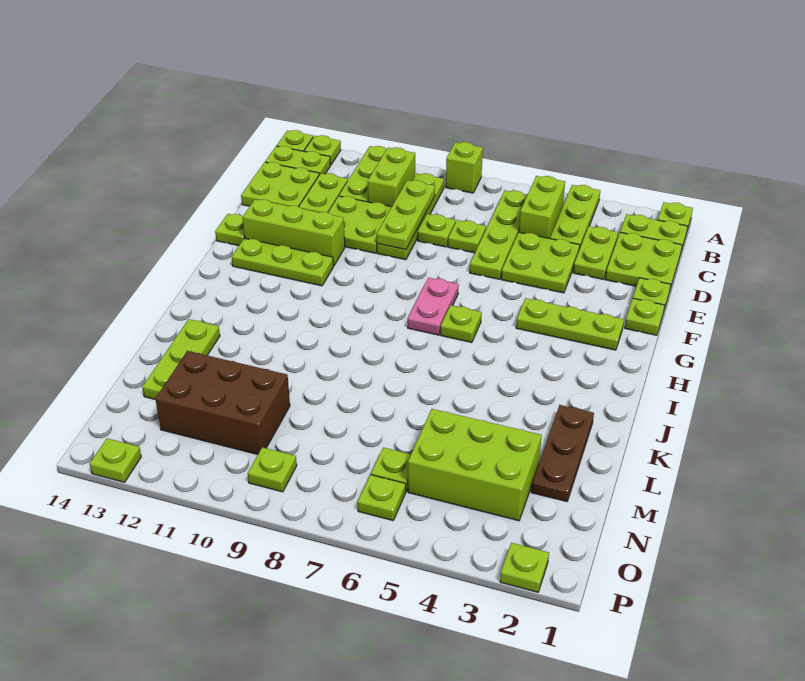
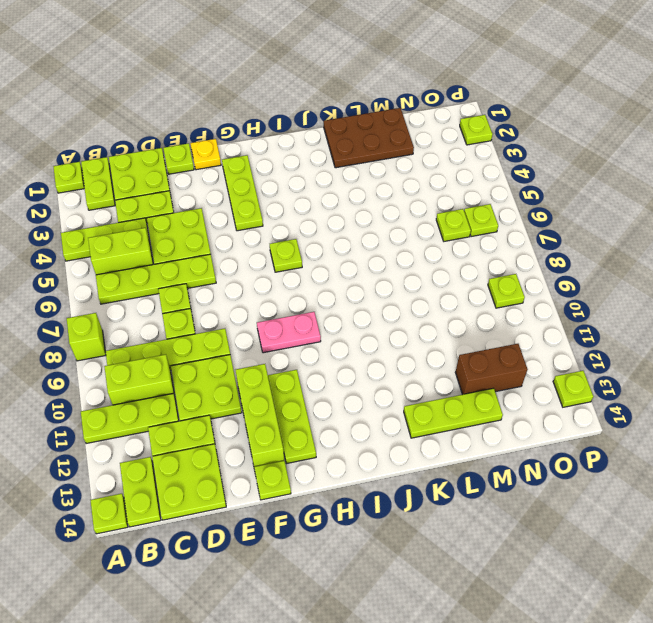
lime 1x1 plate [304,135,341,165] -> none
lime 1x3 plate [377,180,435,250] -> none
lime 1x1 plate [625,298,665,335] -> yellow 1x1 plate [190,139,221,170]
pink 1x2 plate [408,278,459,335] -> pink 1x2 plate moved to [257,312,321,353]
brown 1x3 plate [531,405,594,502] -> brown 2x3 plate [324,108,414,168]
lime 2x3 brick [408,409,542,521] -> none
brown 2x3 brick [155,351,290,454] -> brown 1x2 brick [455,344,528,395]

